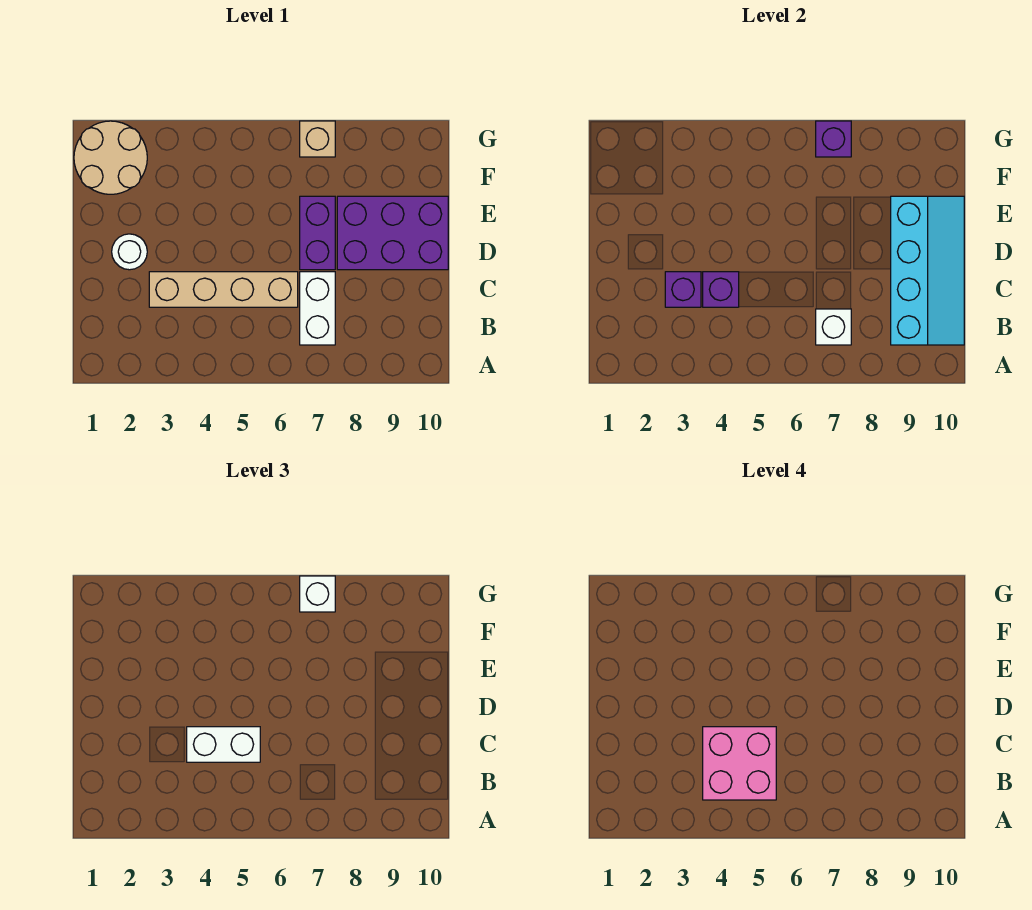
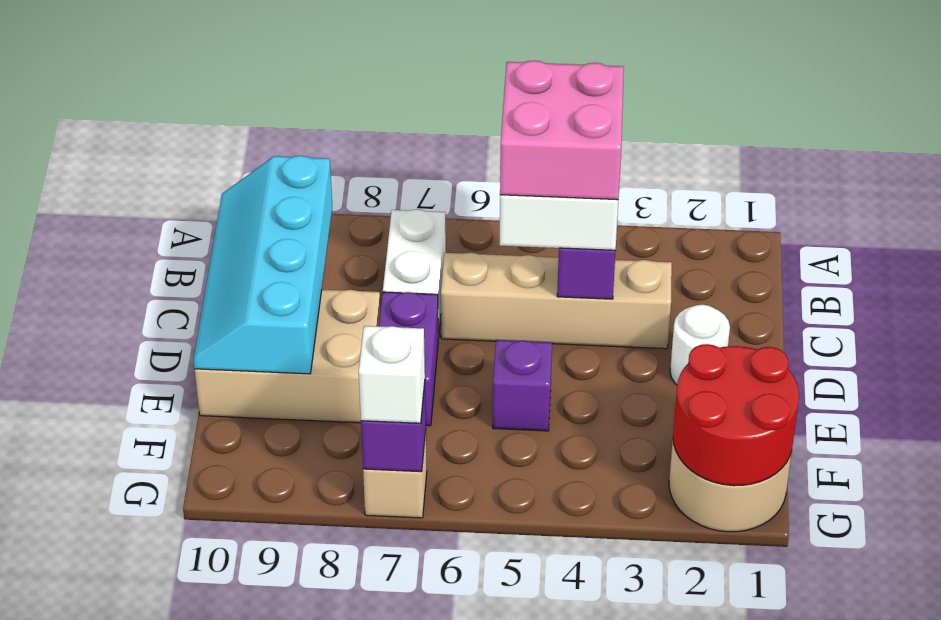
white 1x1 brick [816,309,851,345] -> none
purple 1x1 brick [665,272,701,307] -> purple 1x1 brick moved to [493,340,552,431]
purple 2x3 brick [337,196,448,270] -> tan 2x3 brick [194,290,380,423]
none -> red 2x2 round brick [673,344,799,486]

